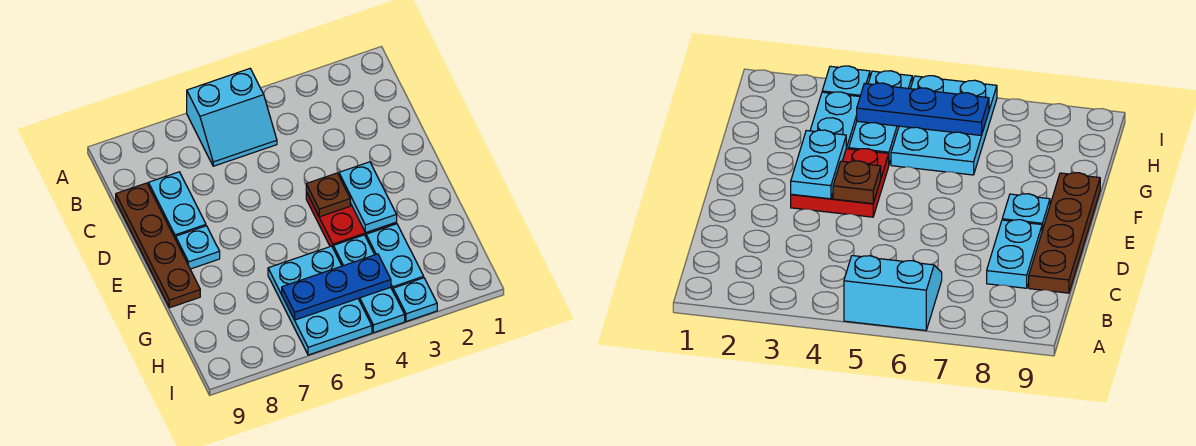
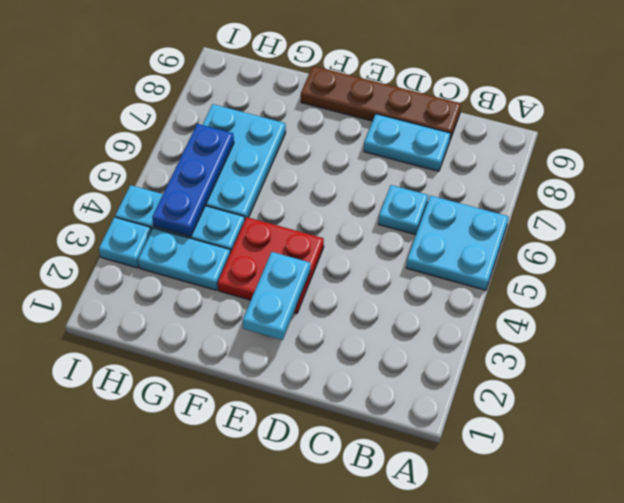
cyan 2x2 slope [187,69,277,166] -> cyan 2x2 plate [406,195,509,290]
cyan 1x2 plate [339,162,397,233] -> cyan 1x2 plate turned to [243,252,310,340]
brown 1x1 plate [306,173,350,217] -> none
cyan 1x1 plate [176,226,220,269] -> cyan 1x1 plate moved to [379,185,428,235]
cyan 2x3 plate [268,246,372,355] -> cyan 2x3 plate turned to [203,104,286,219]

